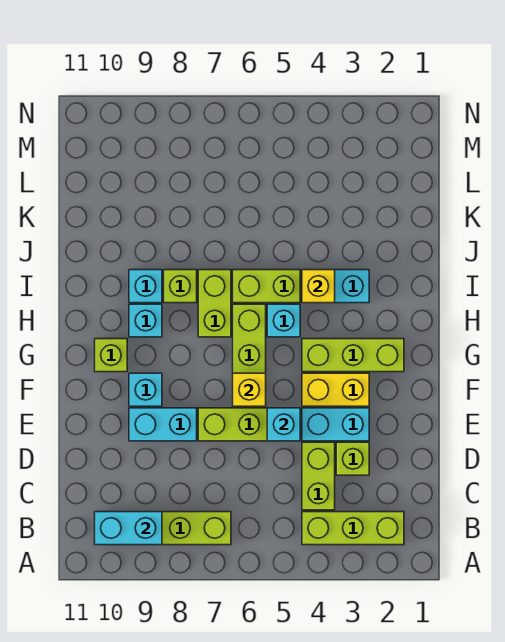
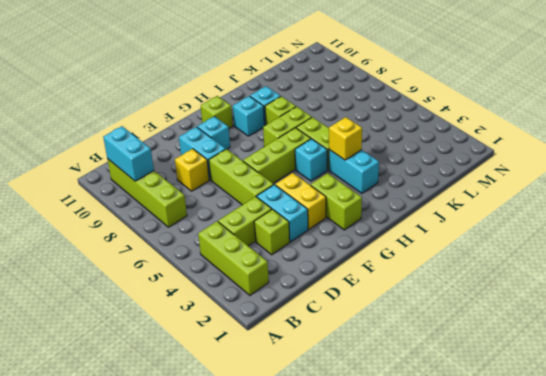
cyan 1x1 brick [267,408,300,441] -> none
yellow 1x1 brick [233,373,266,406] -> yellow 1x1 brick moved to [175,149,209,191]
lime 1x3 brick [302,339,404,372] -> lime 1x2 brick [311,173,362,230]

